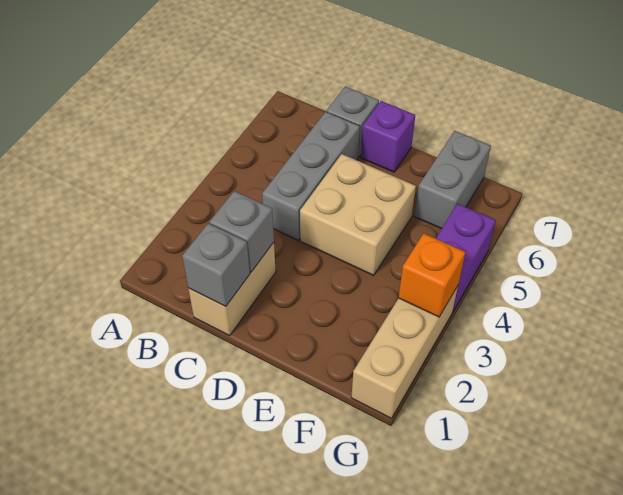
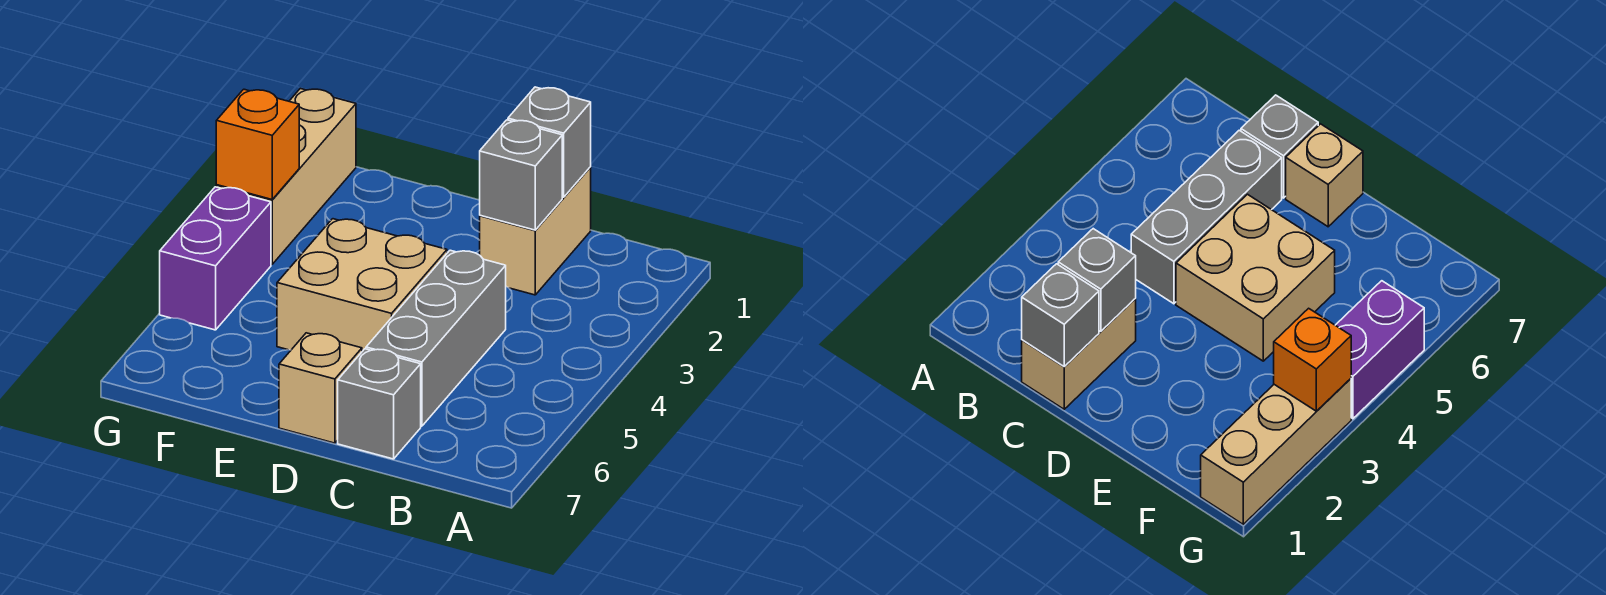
purple 1x1 brick [361,101,415,172] -> tan 1x1 brick [279,333,362,443]
grey 1x2 brick [414,131,491,229] -> none

